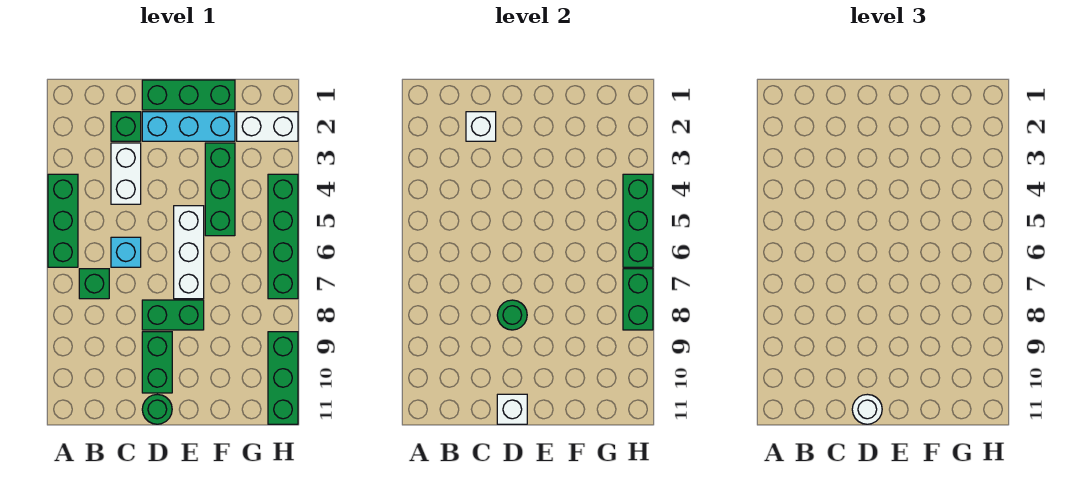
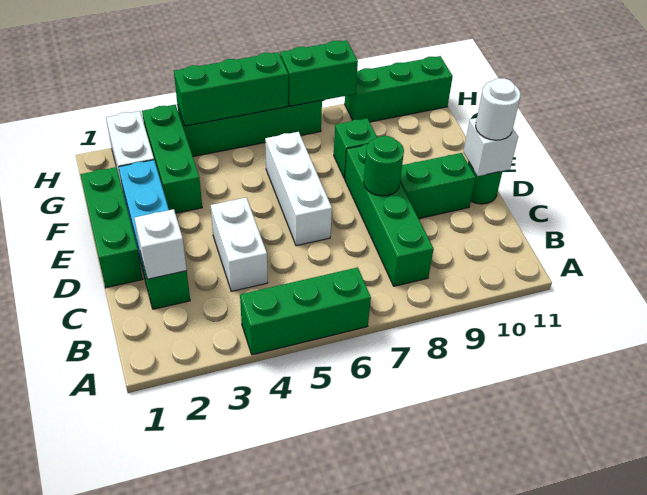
green 1x1 brick [79,269,109,299] -> green 1x1 brick moved to [334,118,377,178]
white 1x2 brick [111,143,141,204] -> white 1x2 brick turned to [211,198,268,291]
cyan 1x1 brick [111,237,141,267] -> none
green 1x2 brick [142,300,204,330] -> green 1x4 brick [345,144,434,286]
white 1x3 brick [174,206,204,299] -> white 1x3 brick turned to [265,132,332,246]
green 1x3 brick [205,143,235,236] -> green 1x3 brick turned to [142,105,202,213]

